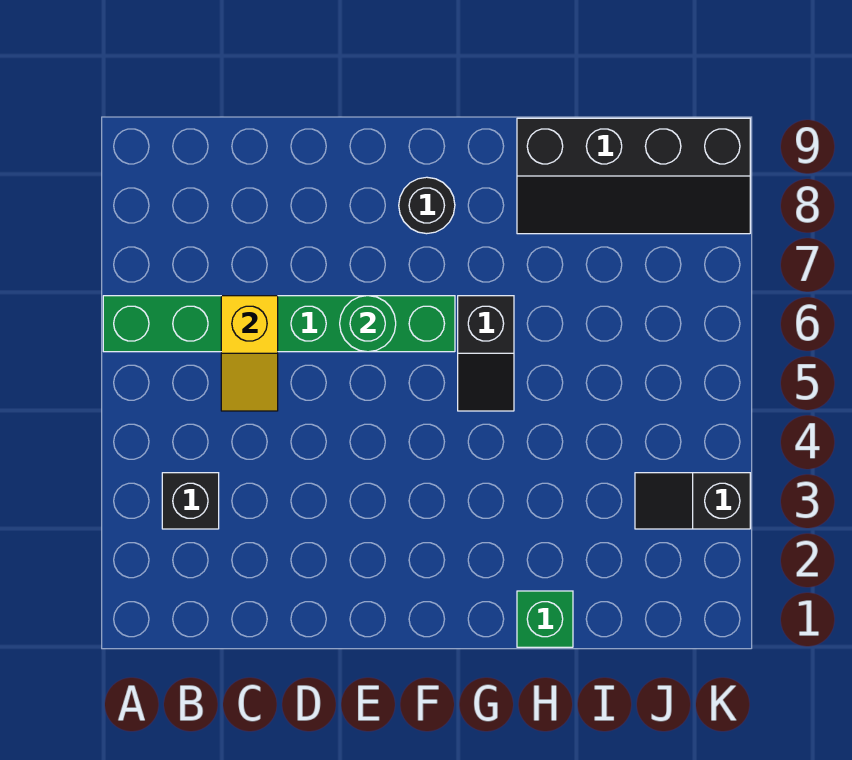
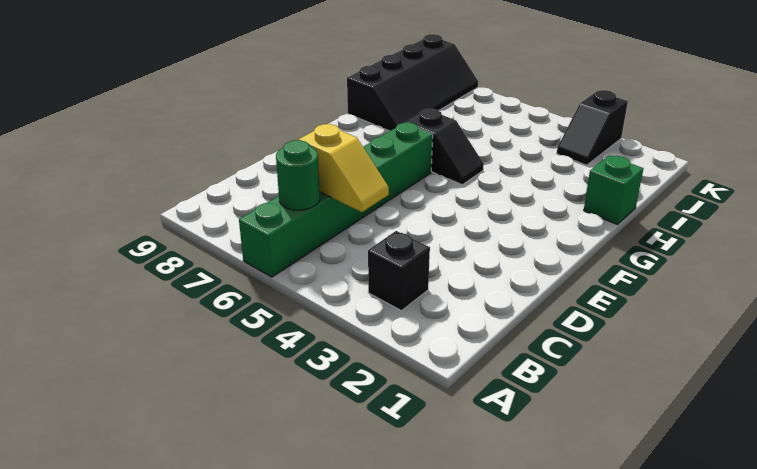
green 1x1 round brick [340,296,396,352] -> green 1x1 round brick moved to [276,140,320,210]
black 1x1 round brick [399,177,455,234] -> none

